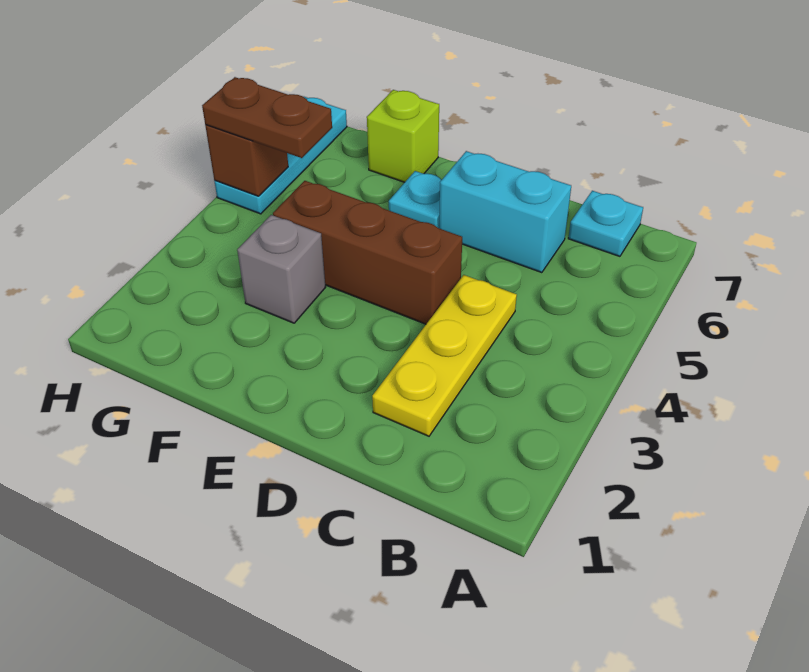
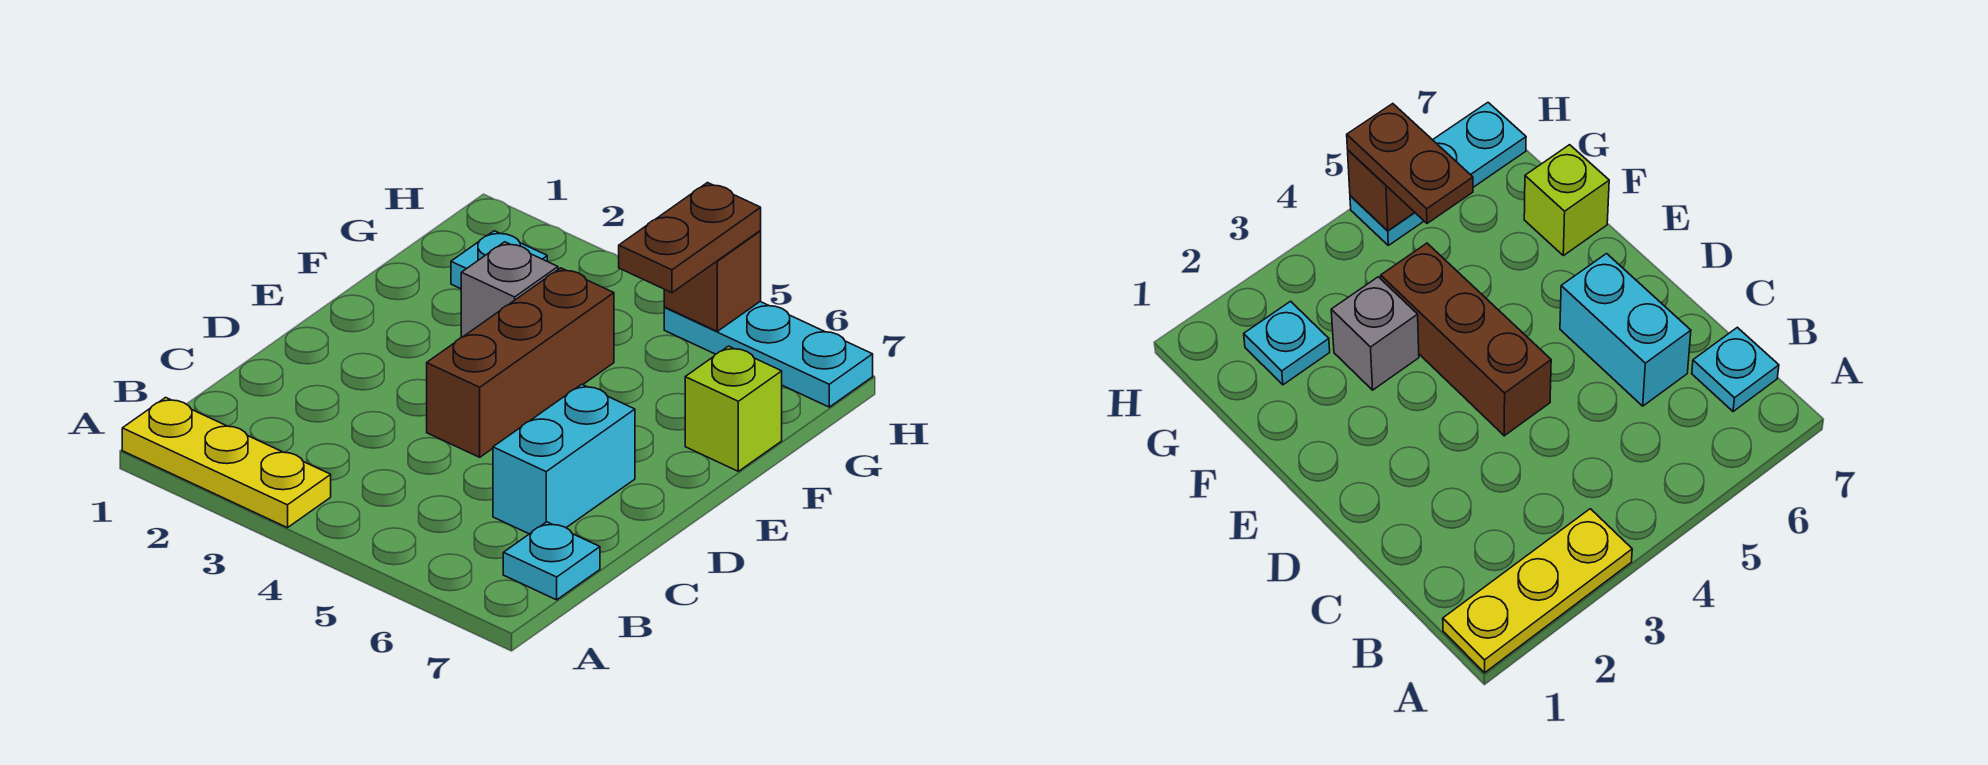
yellow 1x3 plate [372,275,517,436] -> yellow 1x3 plate moved to [122,397,331,528]
cyan 1x1 plate [389,171,441,228] -> cyan 1x1 plate moved to [451,231,547,289]

